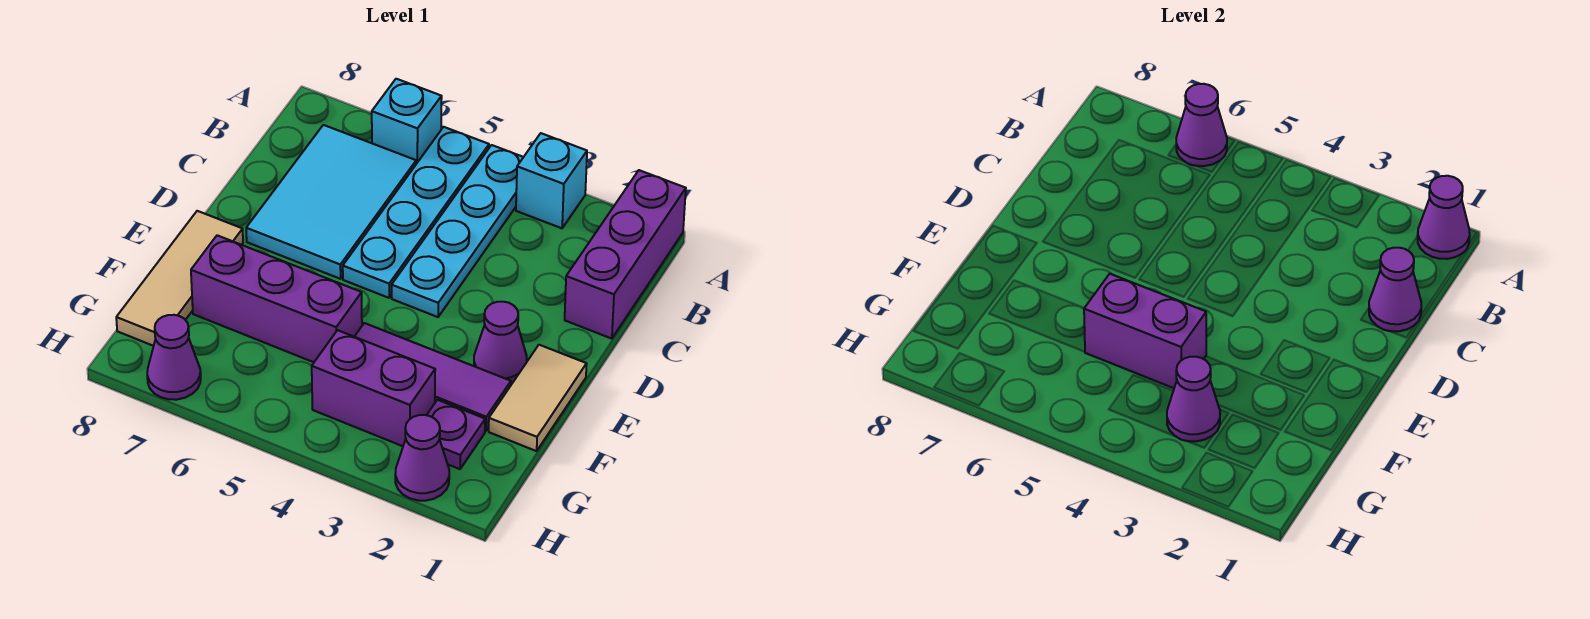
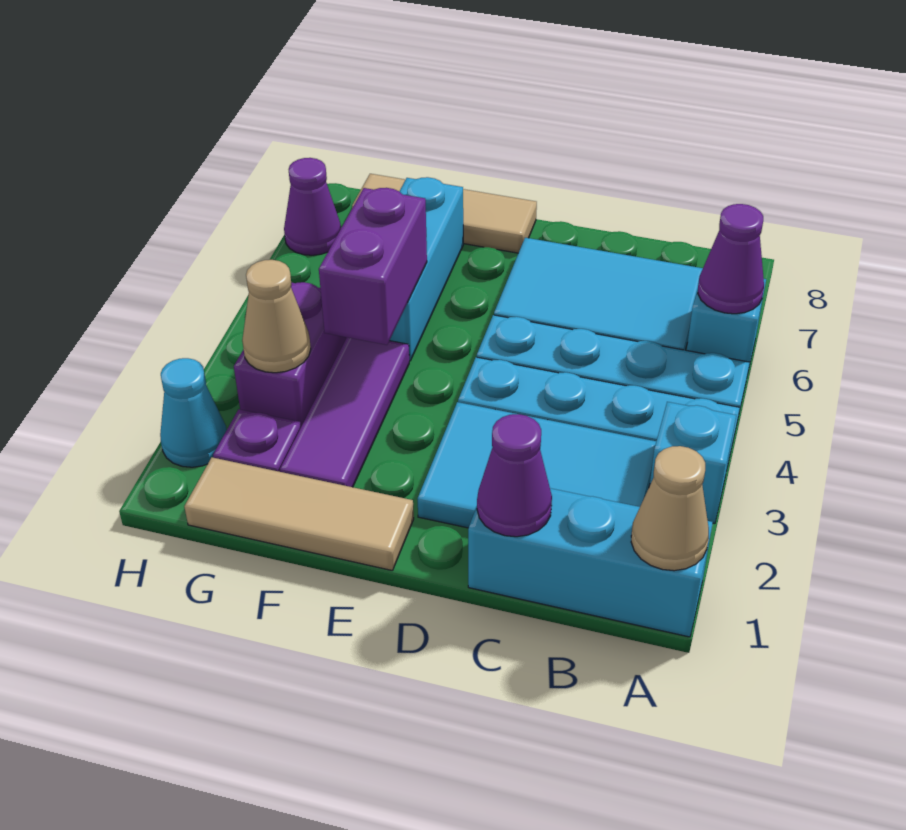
purple 1x3 brick [565,170,686,339] -> cyan 1x3 brick [468,488,713,637]
purple 1x1 cone [1418,176,1470,259] -> tan 1x1 cone [631,446,709,571]
none -> cyan 2x3 tile [418,402,656,528]
tan 1x2 tile [489,345,587,451] -> tan 1x3 tile [184,457,414,571]
purple 1x1 cone [474,302,527,384] -> none
purple 1x3 brick [191,235,362,362] -> cyan 1x3 brick [390,177,463,361]
purple 1x1 cone [1167,357,1220,441] -> tan 1x1 cone [242,260,311,373]
purple 1x1 cone [395,415,449,501] -> cyan 1x1 cone [160,358,226,467]

